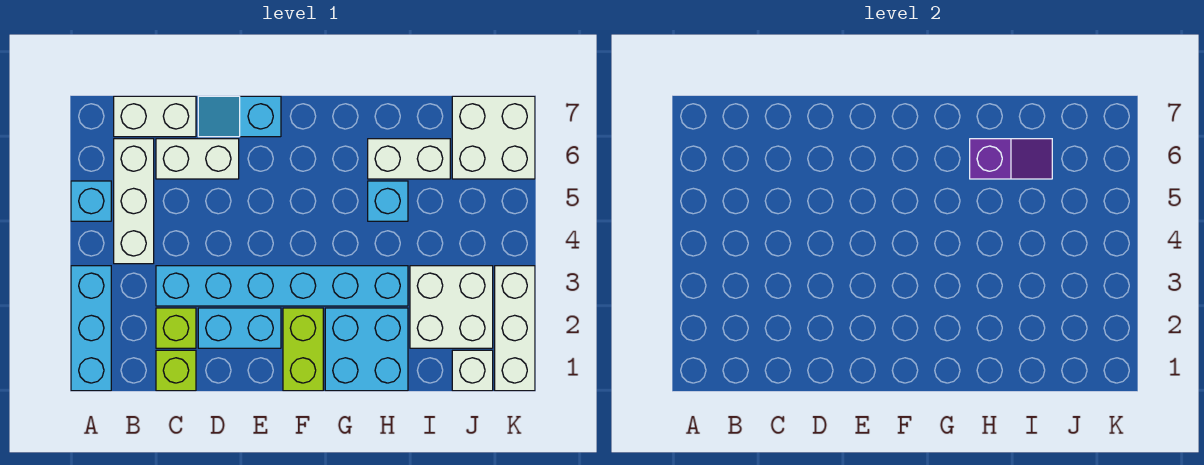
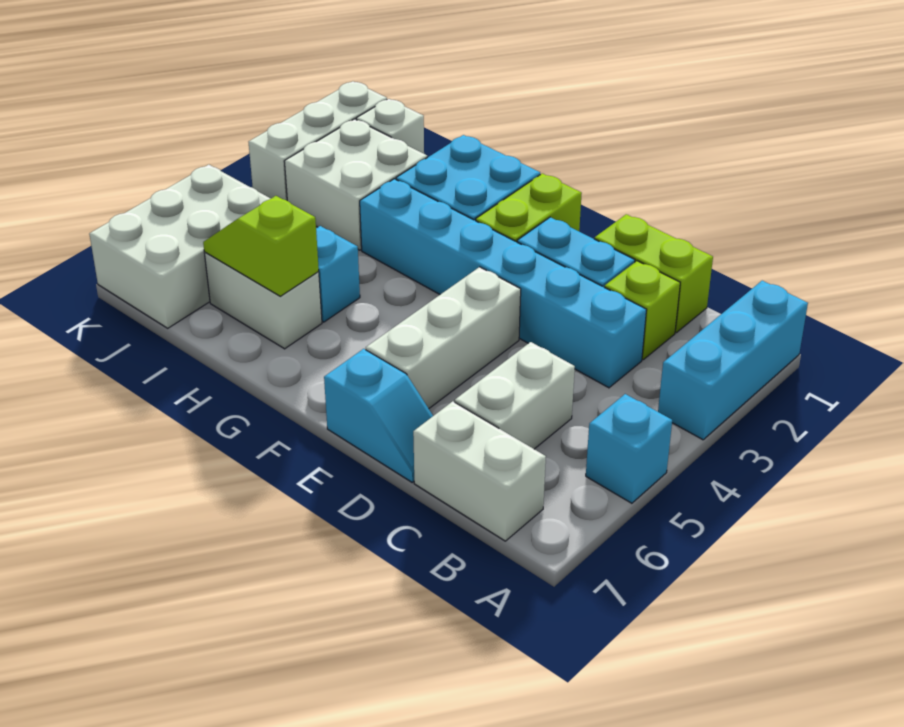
white 1x3 brick [114,139,154,264] -> white 1x3 brick moved to [366,267,521,408]
lime 1x1 brick [156,350,196,391] -> lime 1x2 brick [595,214,713,333]
white 1x2 brick [156,139,239,179] -> white 1x2 brick turned to [455,342,575,449]
purple 1x2 slope [970,139,1052,179] -> lime 1x2 slope [203,196,319,296]
white 2x2 brick [452,96,535,179] -> white 2x3 brick [89,165,270,328]

